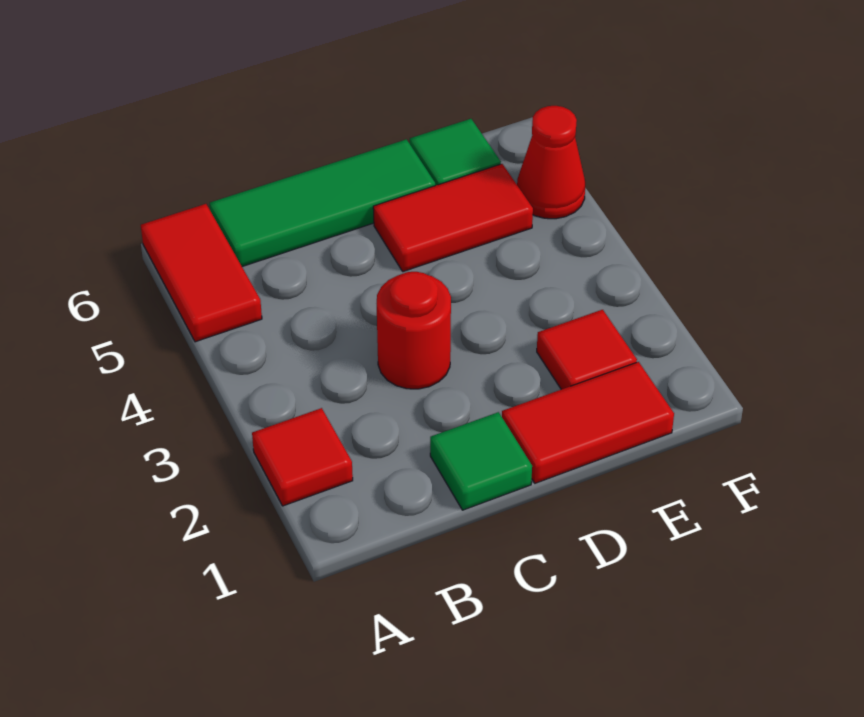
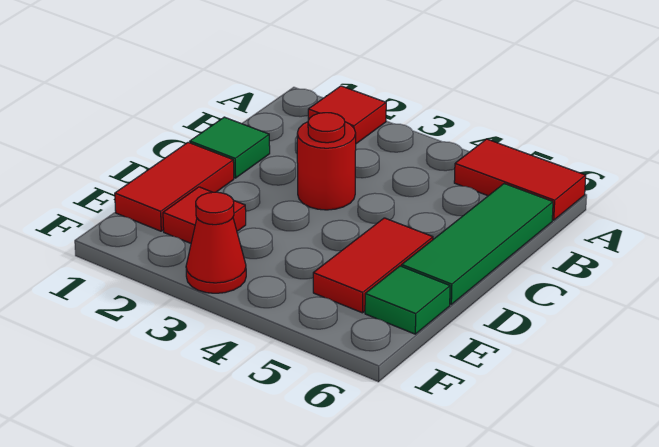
red 1x1 cone [517,106,585,219] -> red 1x1 cone moved to [186,192,246,293]

